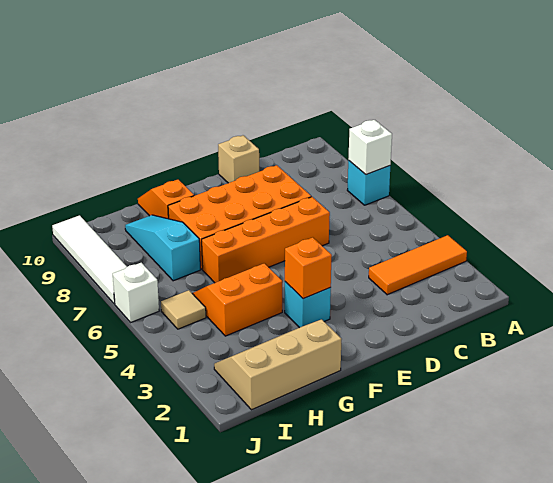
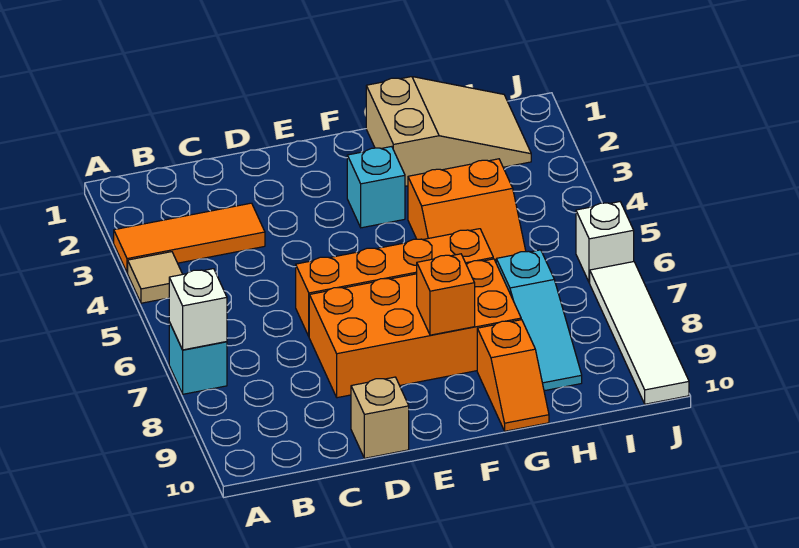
orange 1x1 brick [285,237,332,299] -> orange 1x1 brick moved to [417,254,475,335]
tan 2x3 slope [214,319,342,410] -> tan 2x3 slope turned to [366,77,531,186]
tan 1x1 tile [161,290,206,329] -> tan 1x1 tile moved to [128,252,183,303]

